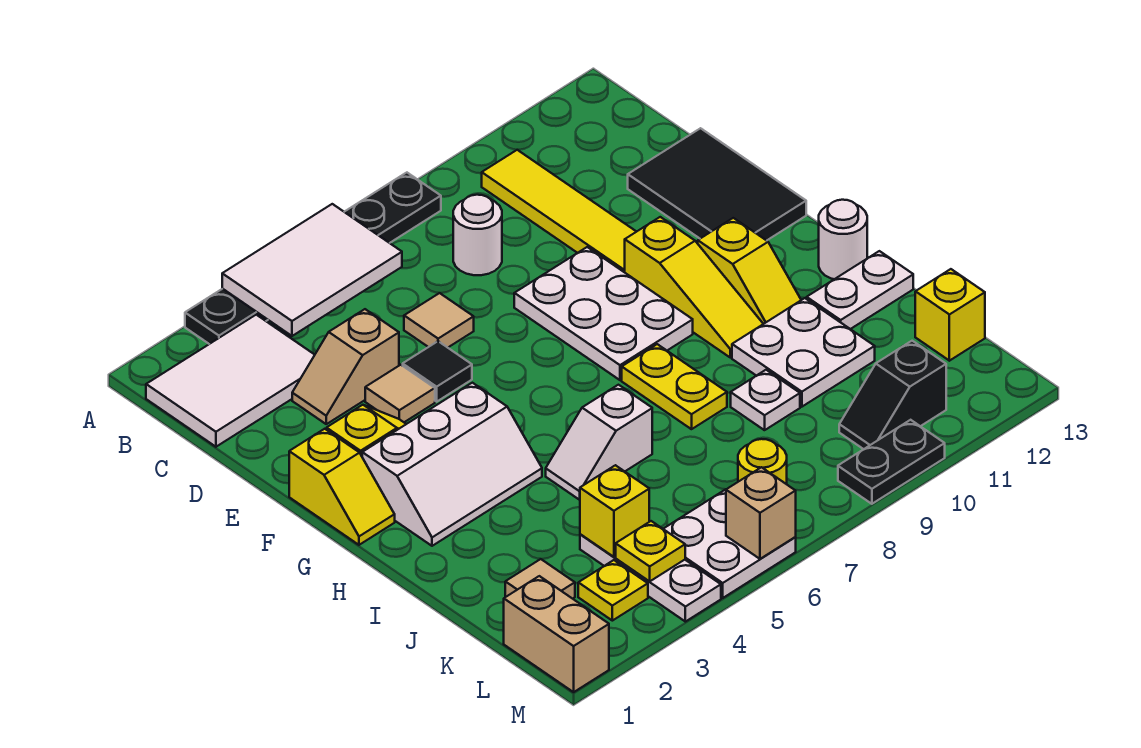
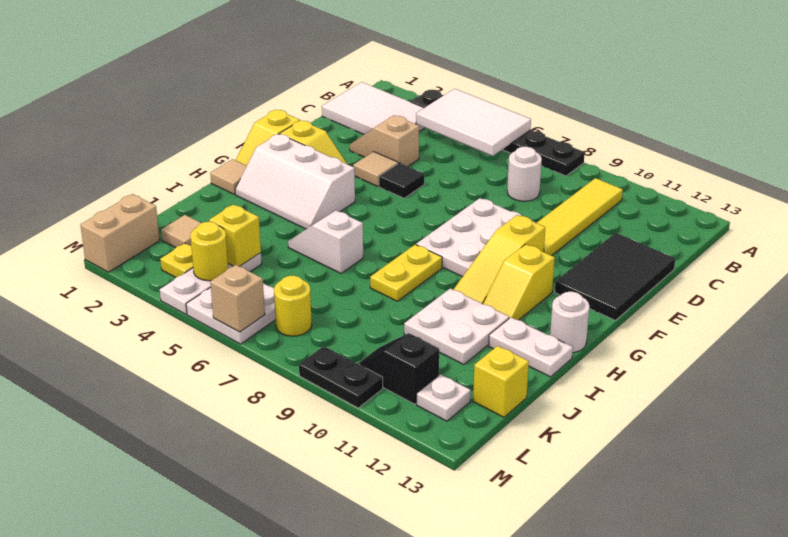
tan 1x1 tile [404,293,474,348] -> tan 1x1 tile moved to [210,159,247,194]
white 1x1 plate [731,370,800,430] -> white 1x1 plate moved to [417,374,471,421]
yellow 1x1 plate [616,521,685,582] -> yellow 1x1 round brick [190,222,228,281]

